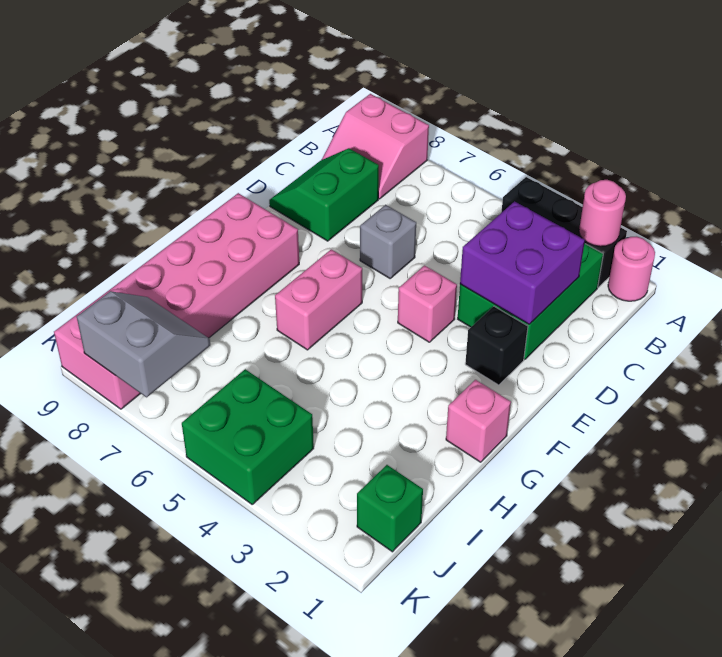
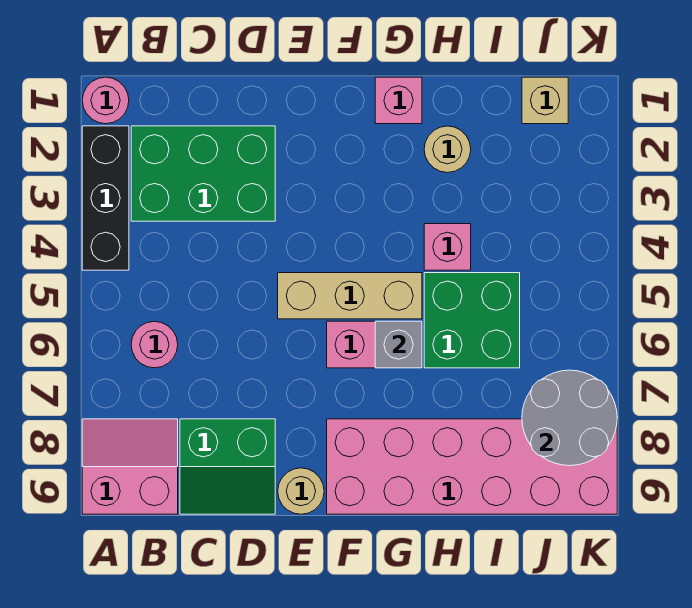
pink 1x1 round brick [579,180,626,246] -> pink 1x1 round brick moved to [131,321,178,368]
pink 2x2 slope [322,94,429,199] -> pink 2x2 slope turned to [82,419,178,514]
purple 2x2 brick [460,201,585,324] -> none
grey 1x1 brick [360,205,416,278] -> grey 1x1 brick moved to [375,321,422,368]
black 1x1 brick [465,306,528,385] -> none
pink 1x1 brick [398,265,457,342] -> pink 1x1 brick moved to [424,224,471,270]
none -> tan 1x3 brick [278,273,422,319]
none -> tan 1x1 round brick [278,468,324,514]
none -> tan 1x1 round brick [424,126,471,173]
green 1x1 brick [357,465,423,552] -> tan 1x1 brick [522,77,568,124]
green 2x2 brick [182,369,314,504] -> green 2x2 brick moved to [424,273,520,368]
grey 2x2 slope [77,291,210,397] -> grey 2x2 round brick [522,370,617,466]

